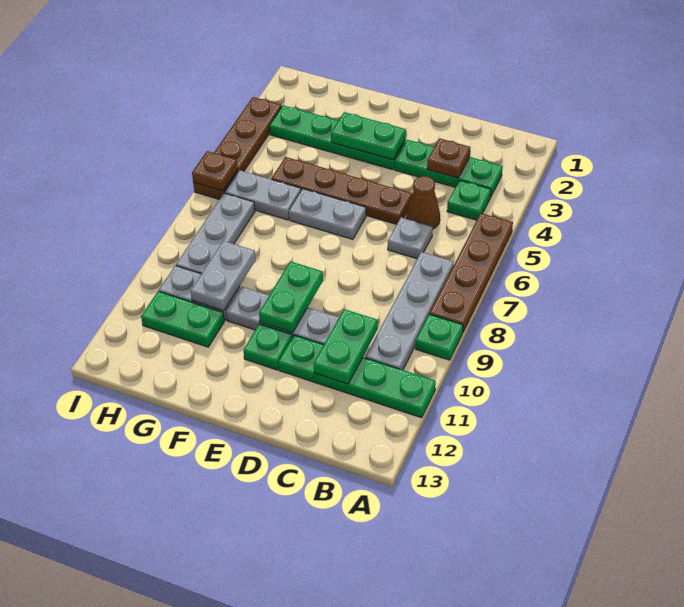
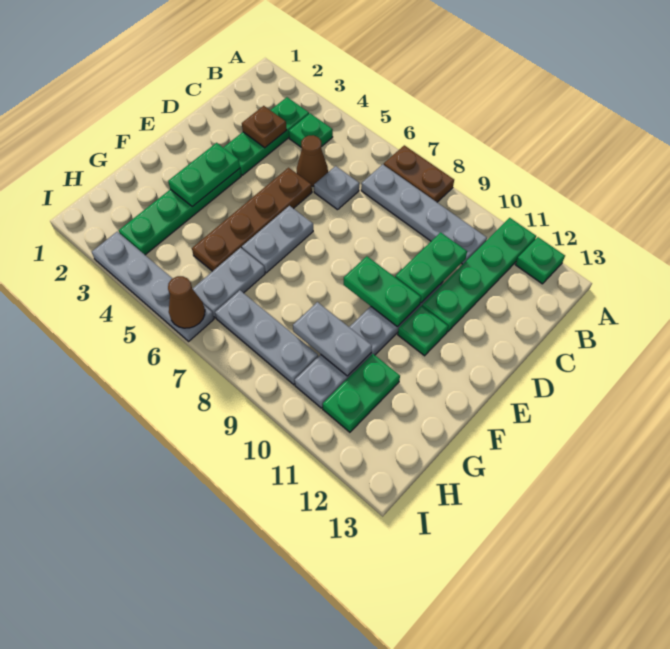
brown 1x4 plate [430,213,513,332] -> brown 1x2 plate [384,145,454,202]
green 1x1 plate [416,314,463,360] -> green 1x1 plate moved to [515,237,565,284]
green 1x2 plate [313,309,378,384] -> green 1x2 plate turned to [395,232,467,303]
brown 1x4 plate [193,97,282,199] -> grey 1x4 plate [92,232,214,341]
brown 1x1 plate [192,151,238,191] -> brown 1x1 cone [168,276,205,328]

